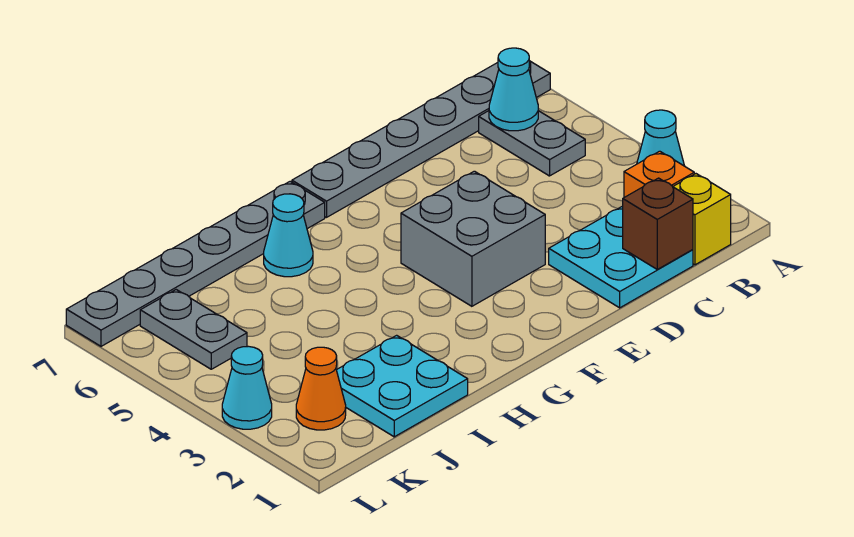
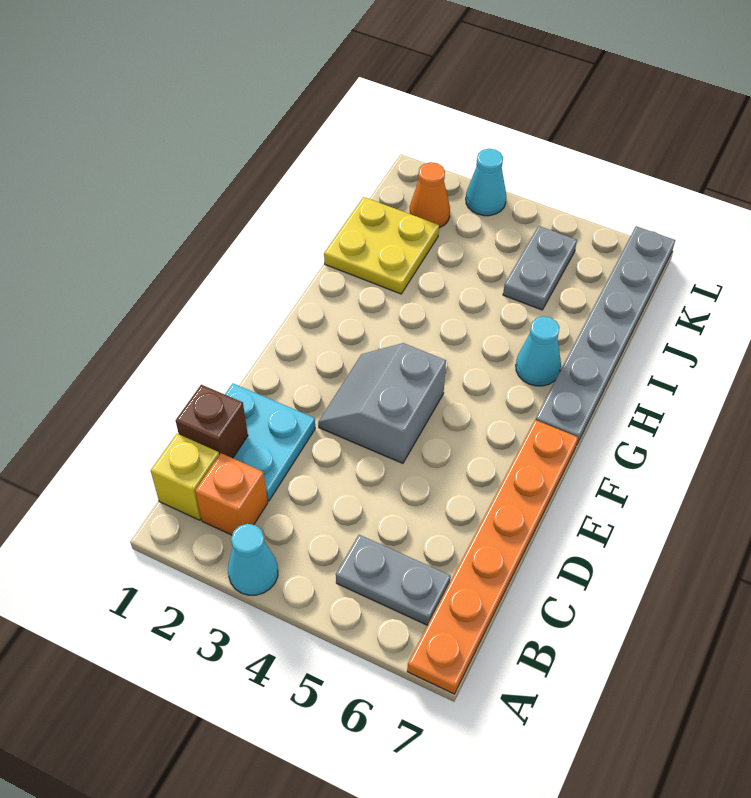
grey 1x6 plate [292,61,550,217] -> orange 1x6 plate [407,420,578,694]
cyan 1x1 cone [489,48,538,131] -> none
grey 2x2 brick [401,171,545,306] -> grey 2x2 slope [318,343,446,463]
cyan 2x2 plate [337,335,468,437] -> yellow 2x2 plate [324,197,439,294]
grey 1x2 plate [140,290,247,369] -> grey 1x2 plate turned to [503,226,577,310]

